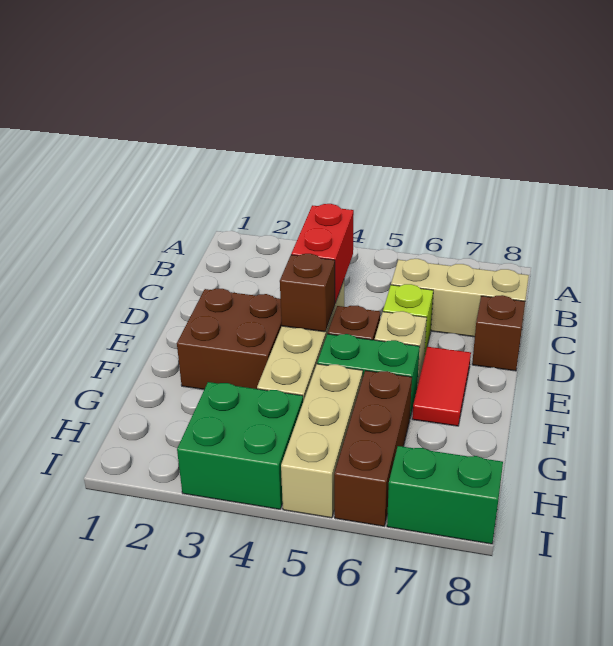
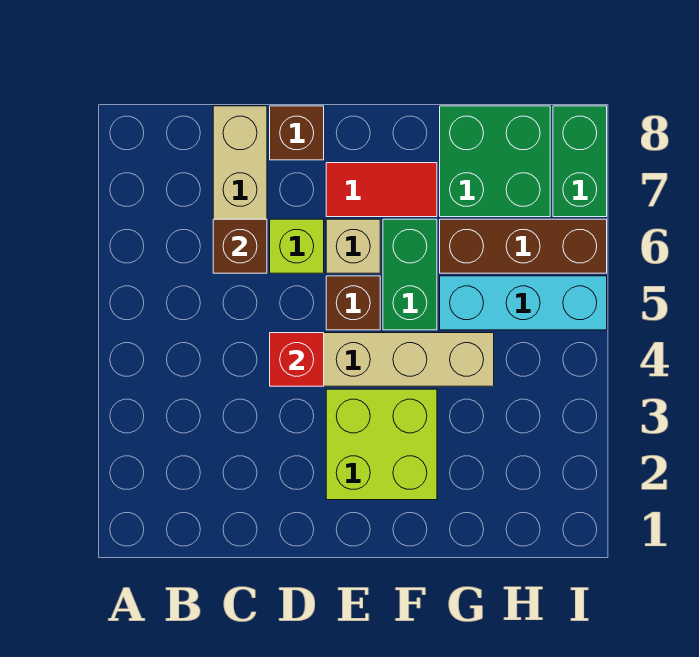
red 1x2 brick [291,204,354,303] -> red 1x1 brick [270,333,324,386]
brown 2x2 brick [177,289,282,389] -> lime 2x2 brick [326,389,437,500]
brown 1x1 brick [280,254,335,332] -> brown 1x1 brick moved to [213,219,267,273]
tan 1x3 brick [281,364,363,518] -> cyan 1x3 brick [440,276,607,330]
green 2x2 brick [177,382,303,509] -> green 2x2 brick moved to [440,106,550,217]

